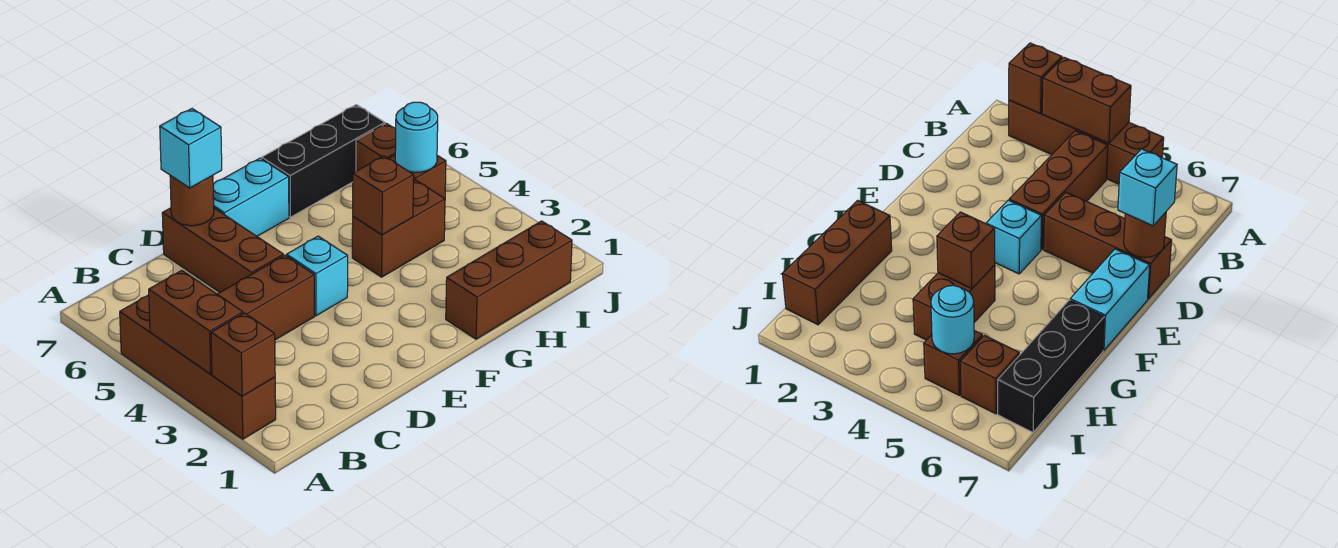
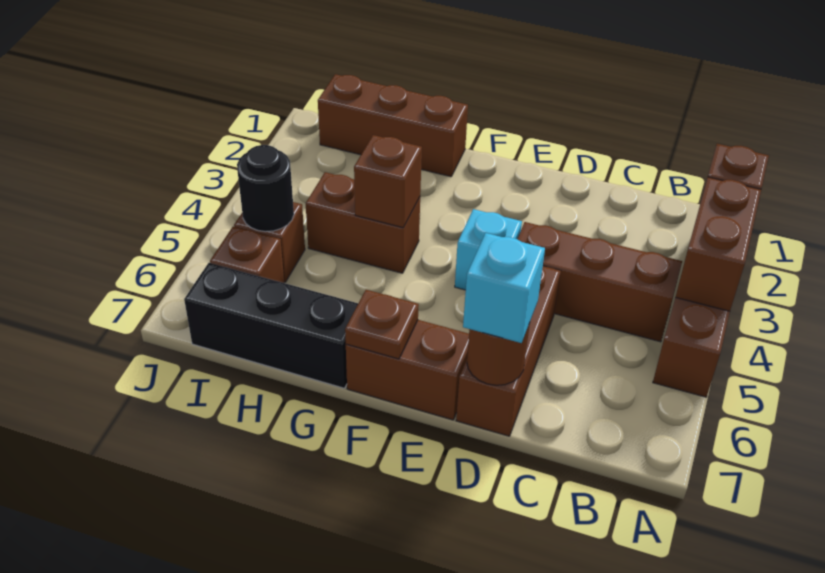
cyan 1x2 brick [213,158,289,236] -> brown 1x2 brick [346,320,469,420]
none -> brown 1x1 plate [345,290,419,359]
cyan 1x1 round brick [395,102,438,172] -> black 1x1 round brick [237,145,294,232]

